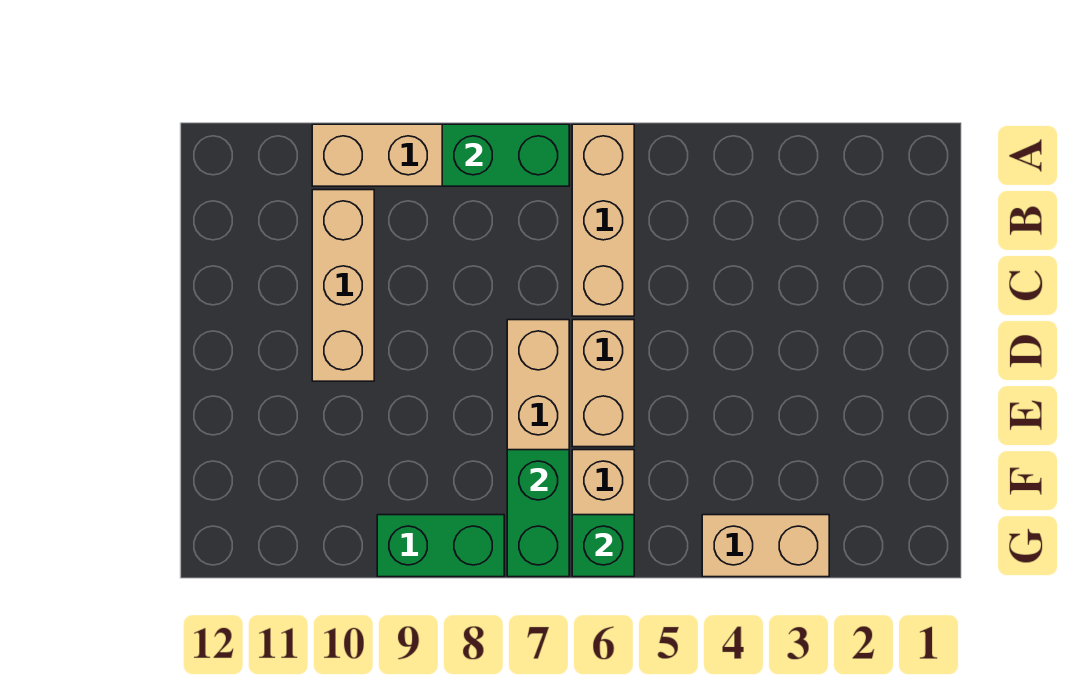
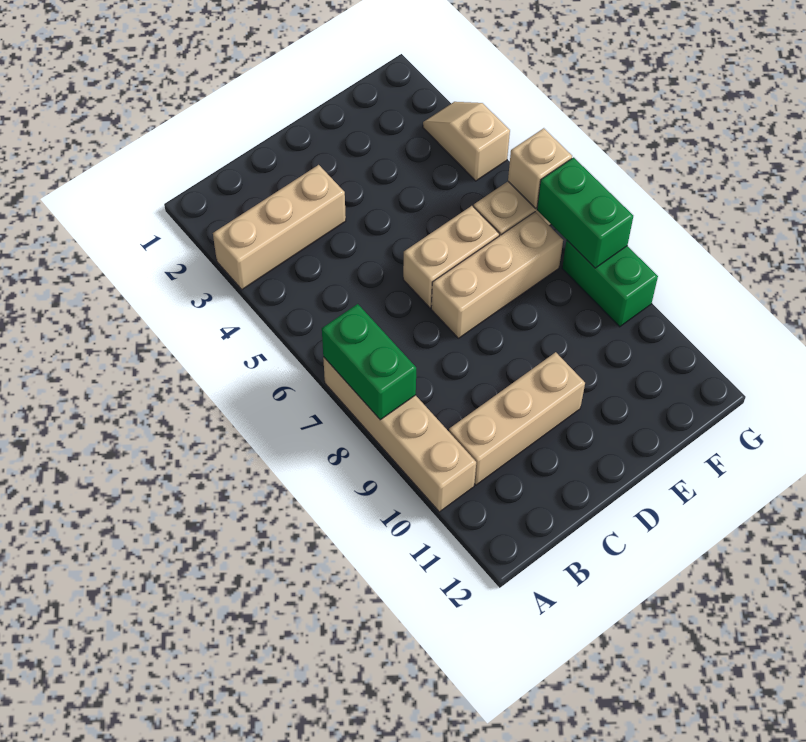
tan 1x3 brick [572,124,634,316] -> tan 1x3 brick moved to [213,165,346,289]
green 1x2 brick [507,450,569,577] -> green 1x2 brick turned to [537,157,633,268]
tan 1x2 brick [702,515,829,577] -> tan 1x2 slope [423,102,510,181]
green 1x1 brick [572,515,634,577] -> tan 1x1 brick [508,128,572,209]

